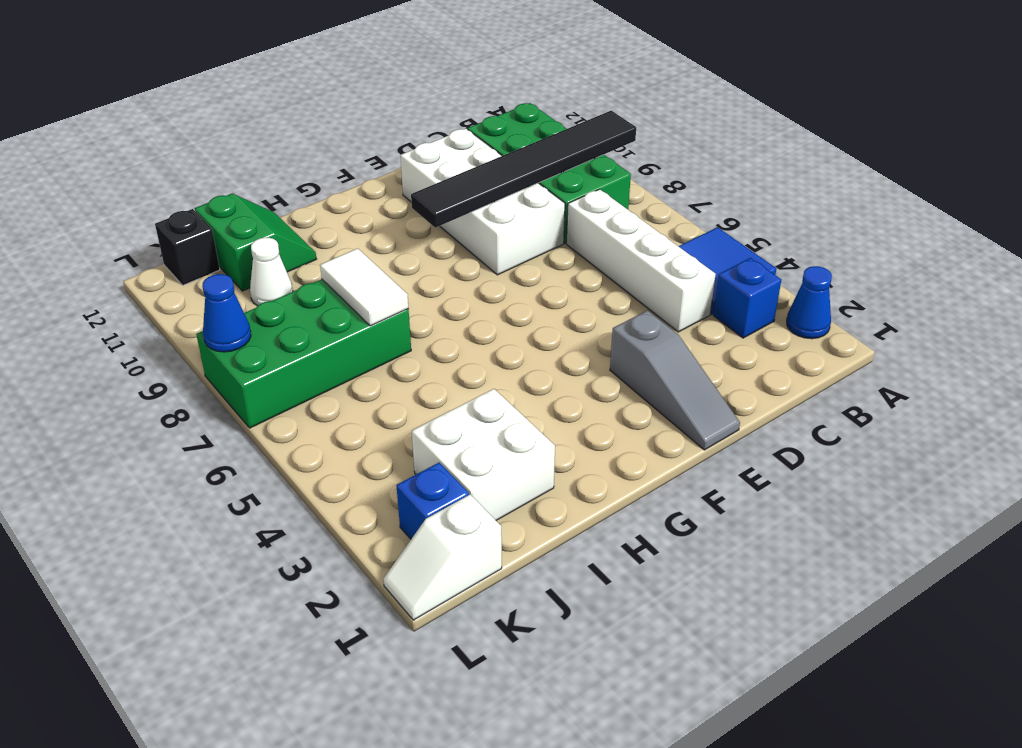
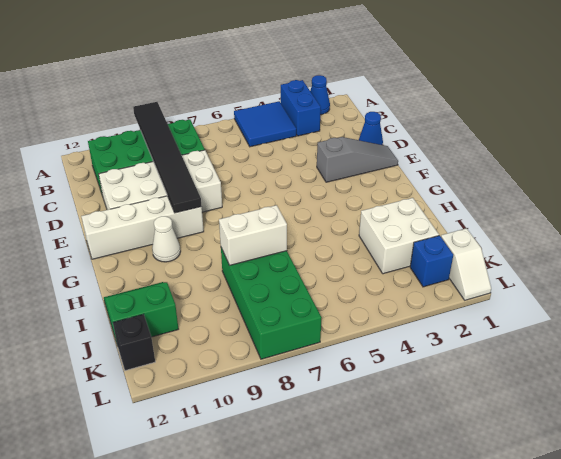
blue 1x1 brick [713,258,781,338] -> blue 1x2 brick [281,80,321,136]
white 1x4 brick [567,189,716,332] -> white 1x4 brick moved to [81,196,204,259]
white 1x2 tile [320,248,408,326] -> white 1x2 brick [219,205,287,265]
white 1x1 cone [250,238,293,306] -> white 1x1 cone moved to [152,216,181,262]
blue 1x1 cone [202,274,251,352] -> blue 1x1 cone moved to [359,112,383,145]

